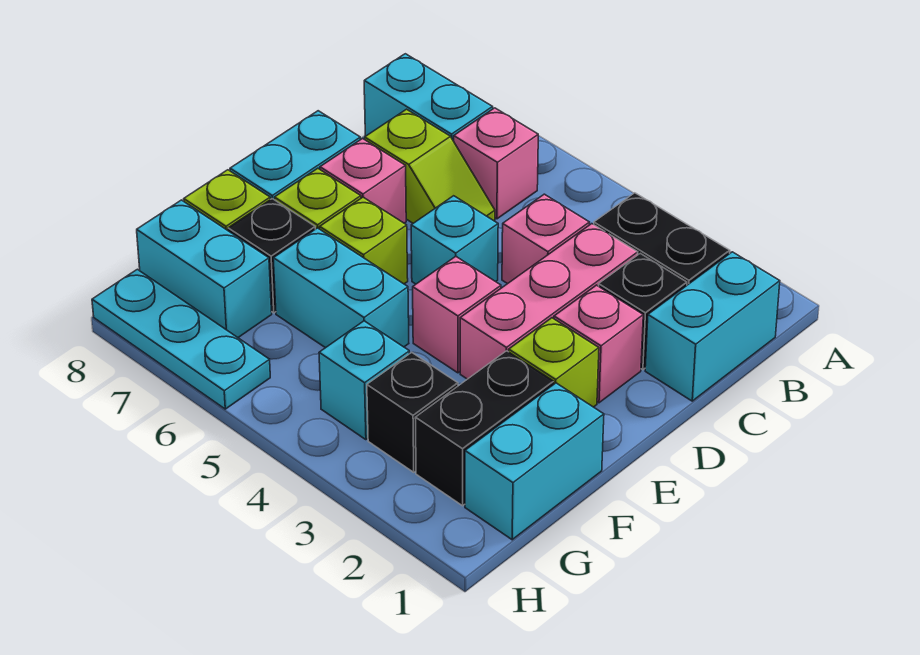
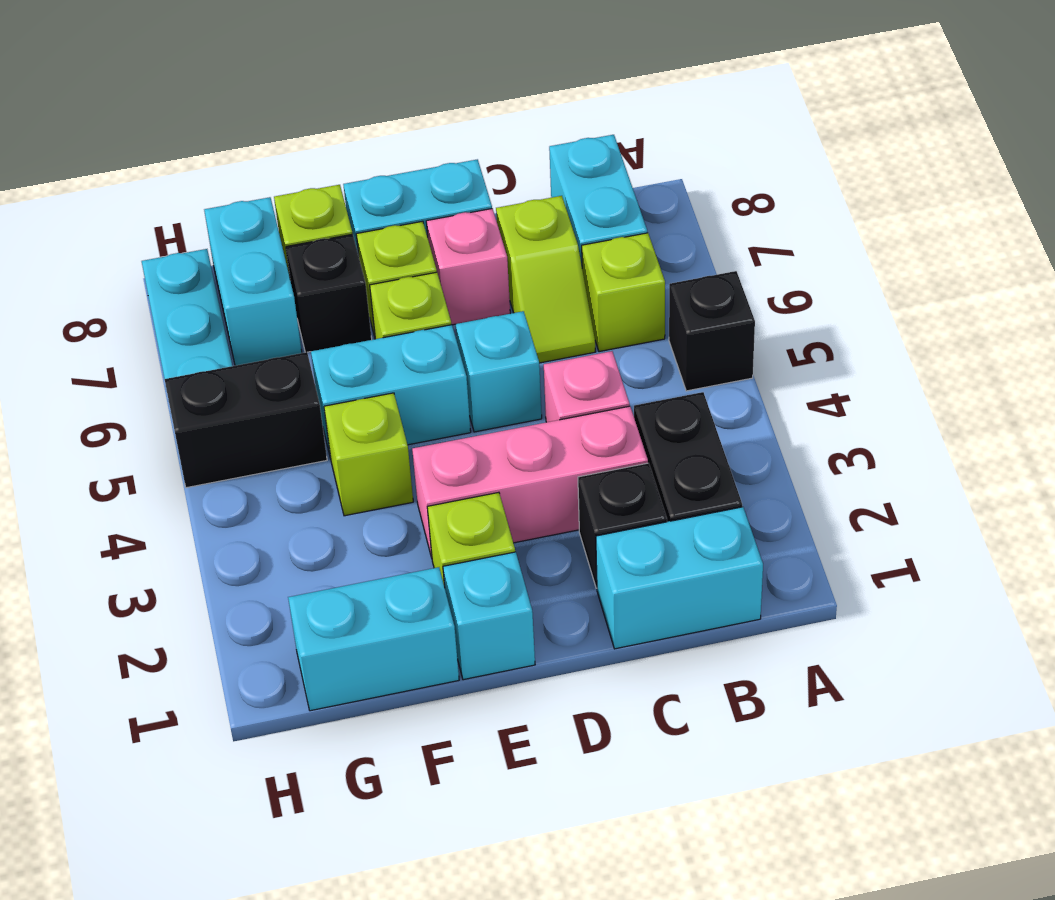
pink 1x1 brick [454,108,538,219] -> lime 1x1 brick [582,233,665,352]
pink 1x1 brick [554,285,643,403] -> none
pink 1x1 brick [413,257,501,373] -> none
black 1x2 brick [415,351,554,506] -> black 1x2 brick moved to [165,352,327,488]
none -> lime 1x1 brick [324,393,413,516]
cyan 1x2 brick [273,228,409,348] -> cyan 1x2 brick turned to [311,325,471,458]
black 1x1 brick [367,352,458,472] -> black 1x1 brick moved to [669,271,755,391]
cyan 1x1 brick [319,321,409,440] -> cyan 1x1 brick moved to [443,552,535,680]

